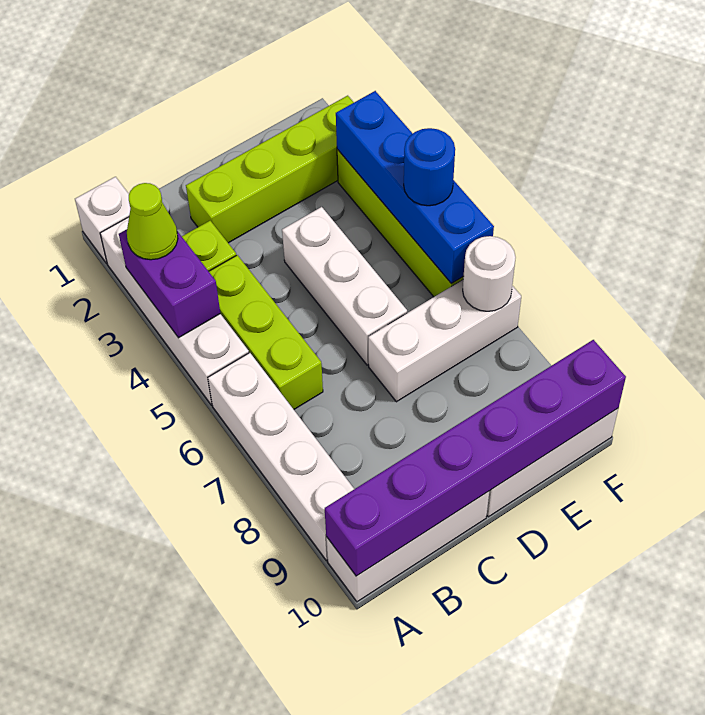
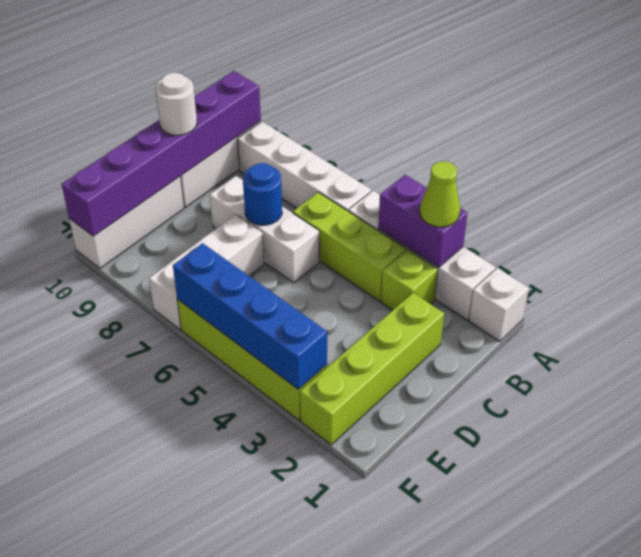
white 1x3 brick [282,207,407,365] -> white 1x3 brick moved to [210,176,319,283]
blue 1x1 round brick [404,128,455,206] -> blue 1x1 round brick moved to [243,163,282,225]
white 1x1 round brick [463,236,516,311] -> white 1x1 round brick moved to [155,73,197,135]

